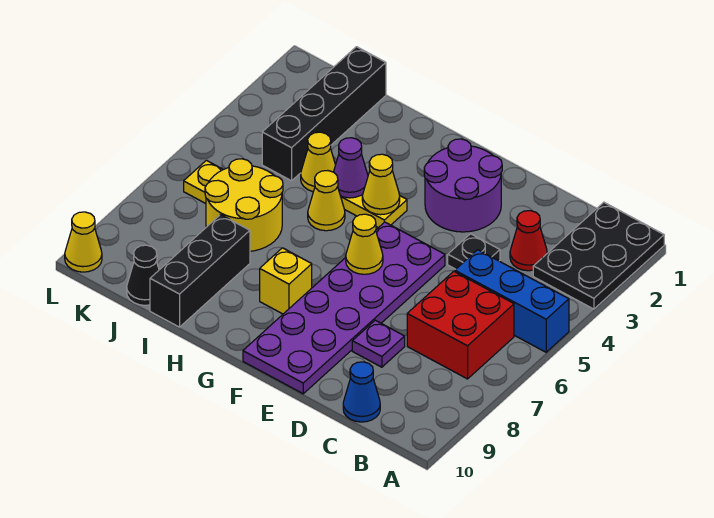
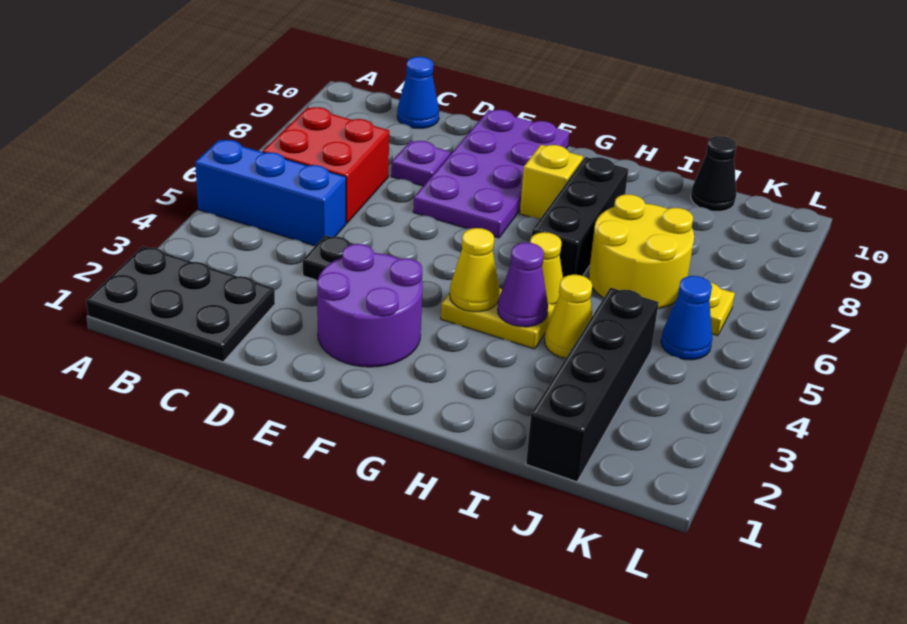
black 2x3 plate [533,202,664,309] -> black 2x3 plate turned to [86,246,275,362]
red 1x1 cone [510,211,547,271] -> none
purple 2x6 plate [243,222,445,394] -> purple 2x4 plate [413,110,569,238]
yellow 1x1 cone [346,214,383,274] -> none
black 1x3 brick [150,215,250,327] -> black 1x3 brick moved to [532,157,628,278]
none -> blue 1x1 cone [661,276,712,360]
yellow 1x1 cone [65,212,102,272] -> none

